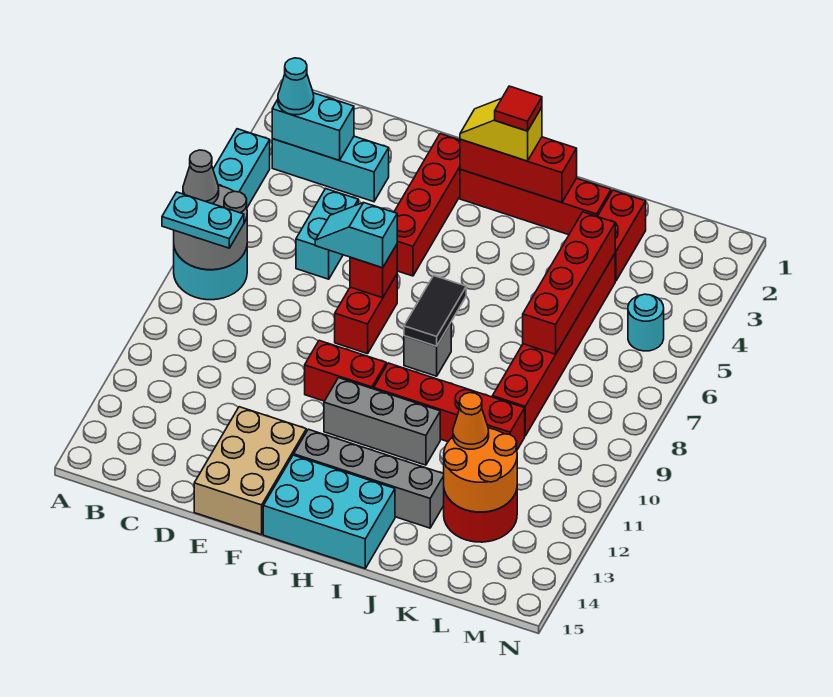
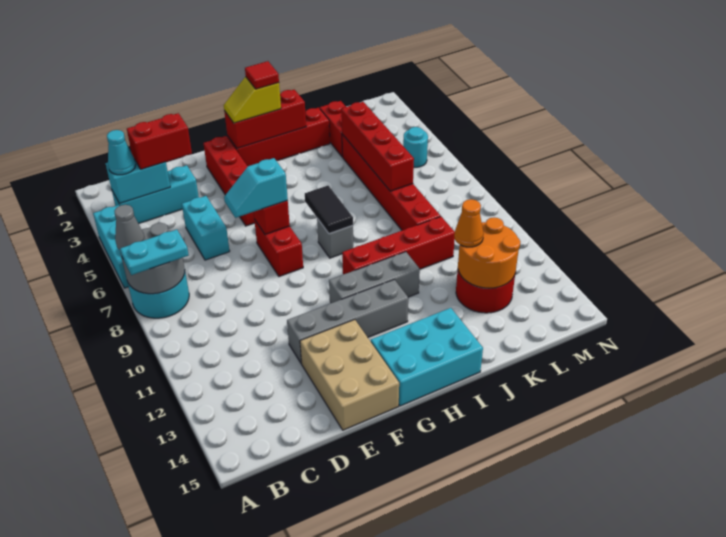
red 1x2 brick [305,341,386,401] -> red 1x2 brick moved to [127,113,192,169]
grey 1x4 brick [294,429,444,528] -> grey 1x4 brick moved to [287,280,408,364]

